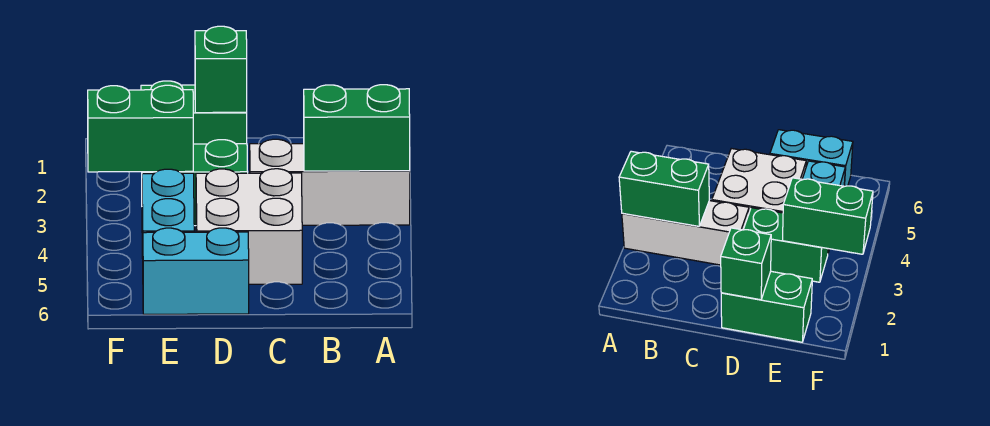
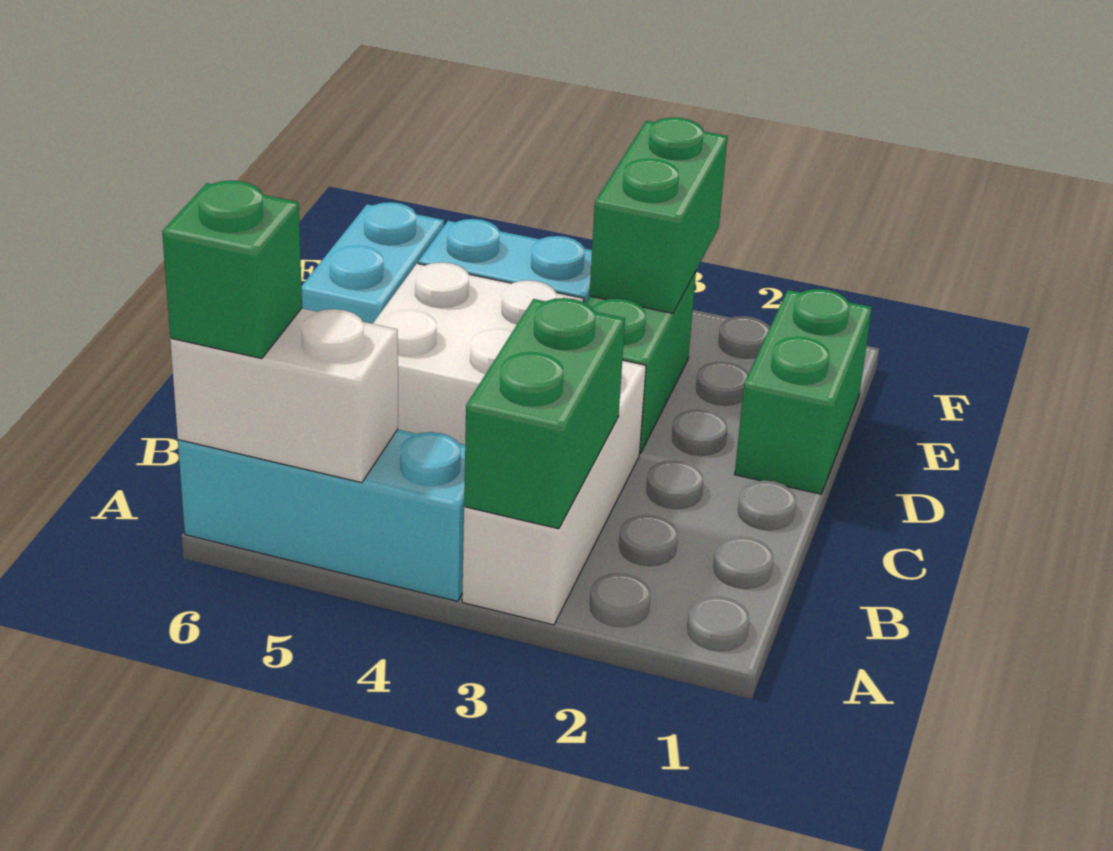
none -> cyan 1x3 brick [178,430,465,601]
none -> white 1x2 brick [170,309,398,483]
green 1x1 brick [195,26,247,113] -> green 1x1 brick moved to [162,181,302,359]

